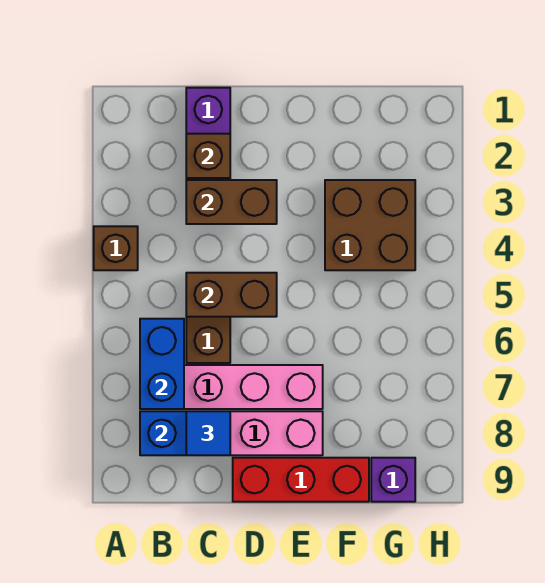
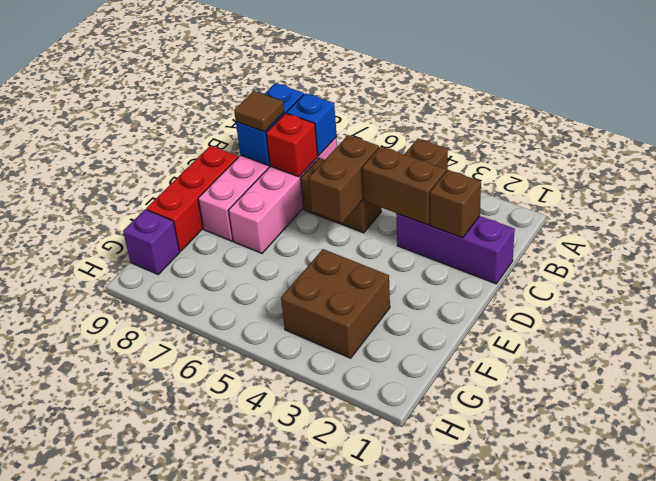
blue 1x2 brick [140,319,184,409] -> blue 1x1 brick [287,93,337,156]
brown 1x2 brick [186,180,277,224] -> brown 1x2 brick turned to [362,146,446,225]
none -> red 1x1 brick [266,113,318,177]
blue 1x1 tile [186,411,230,455] -> brown 1x1 tile [234,91,284,132]

